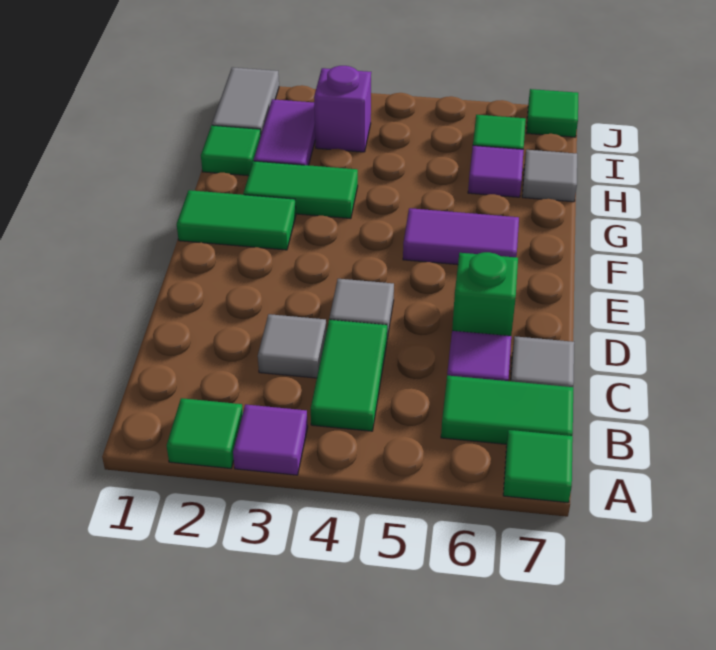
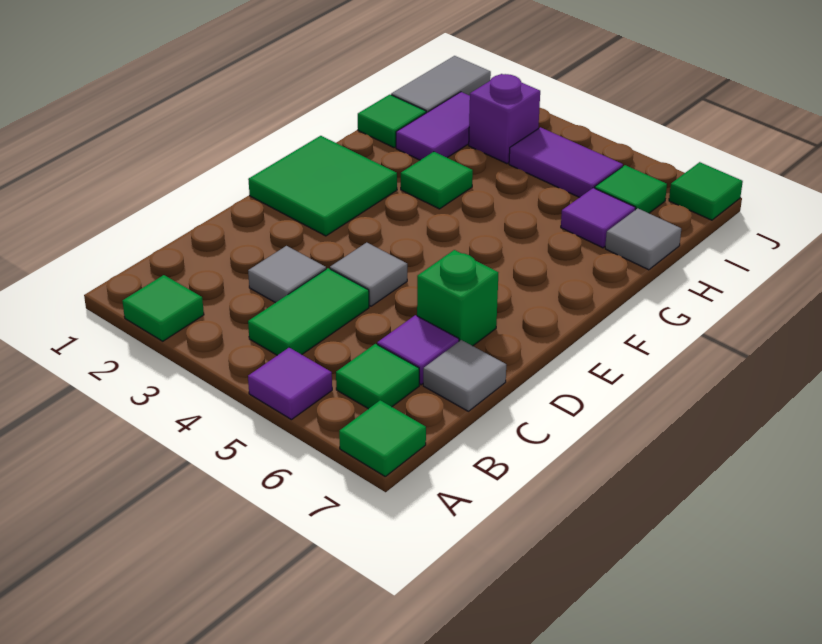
purple 1x1 tile [233,404,308,475] -> purple 1x1 tile moved to [248,348,332,420]
green 1x2 tile [441,376,573,444] -> green 1x1 tile [336,344,419,409]
green 1x2 tile [177,190,296,250] -> green 2x2 tile [248,136,397,236]
purple 1x2 tile [403,208,519,265] -> purple 1x2 tile moved to [509,127,623,197]
green 1x2 tile [243,161,358,219] -> green 1x1 tile [401,152,473,209]

